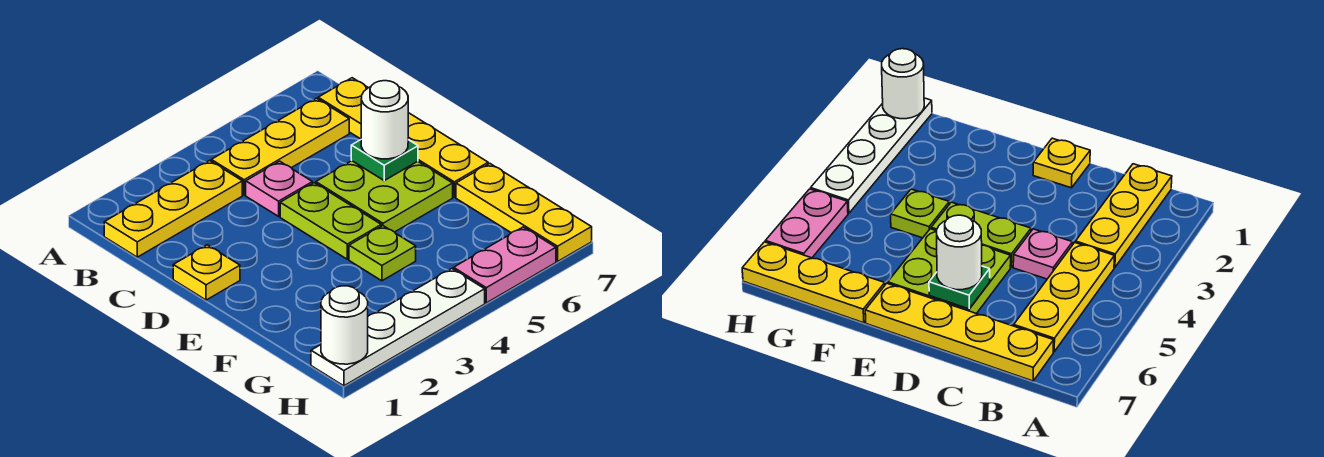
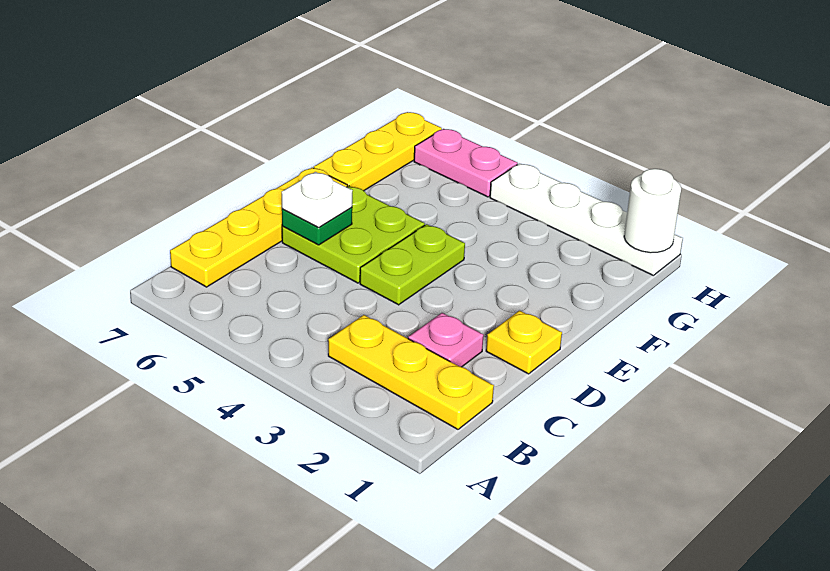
yellow 1x3 plate [211,98,349,195] -> none
pink 1x1 plate [246,161,312,216] -> pink 1x1 plate moved to [408,313,484,367]
white 1x1 round brick [361,81,408,159] -> white 1x1 plate [282,172,353,227]
lime 1x1 plate [349,226,416,281] -> none

